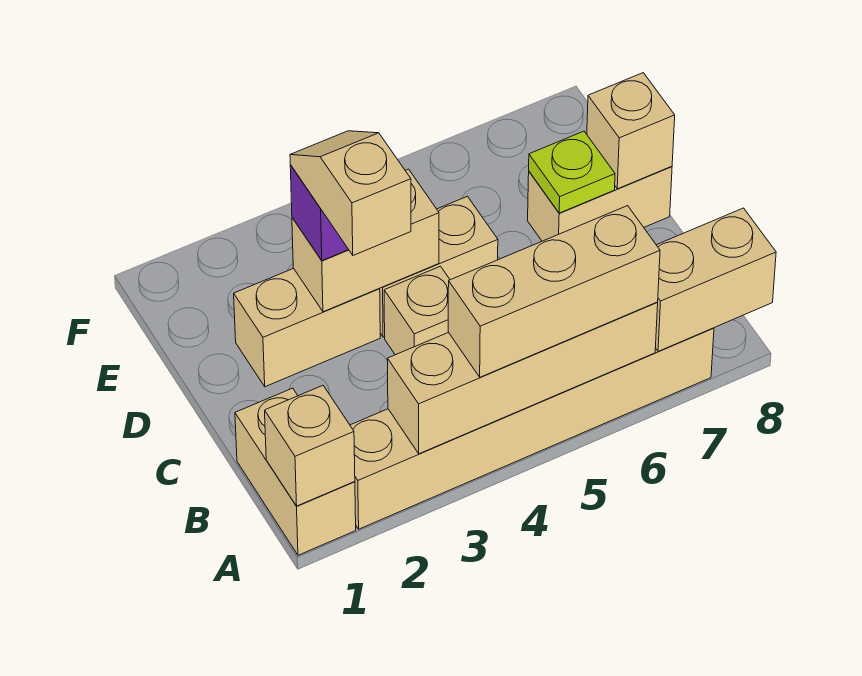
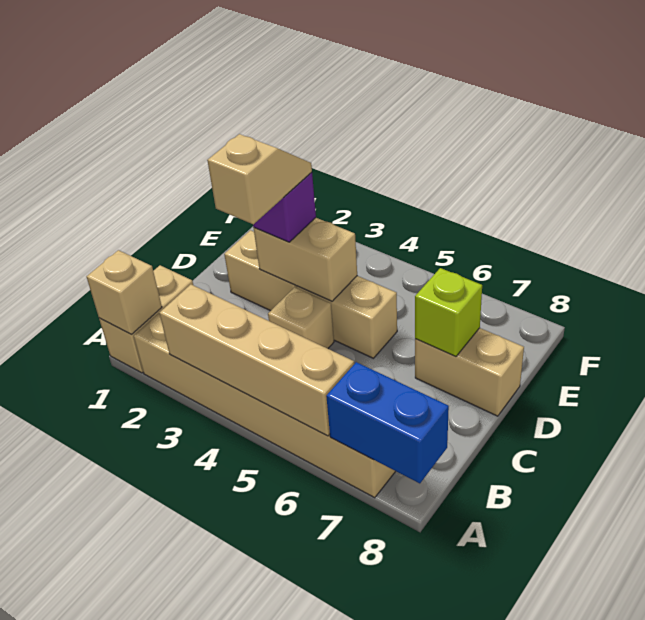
tan 1x3 brick [448,206,660,377] -> none
tan 1x2 brick [656,208,776,351] -> blue 1x2 brick [326,362,449,483]
lime 1x1 plate [529,131,615,213] -> lime 1x1 brick [415,268,482,357]
tan 1x1 brick [587,73,675,189] -> none

